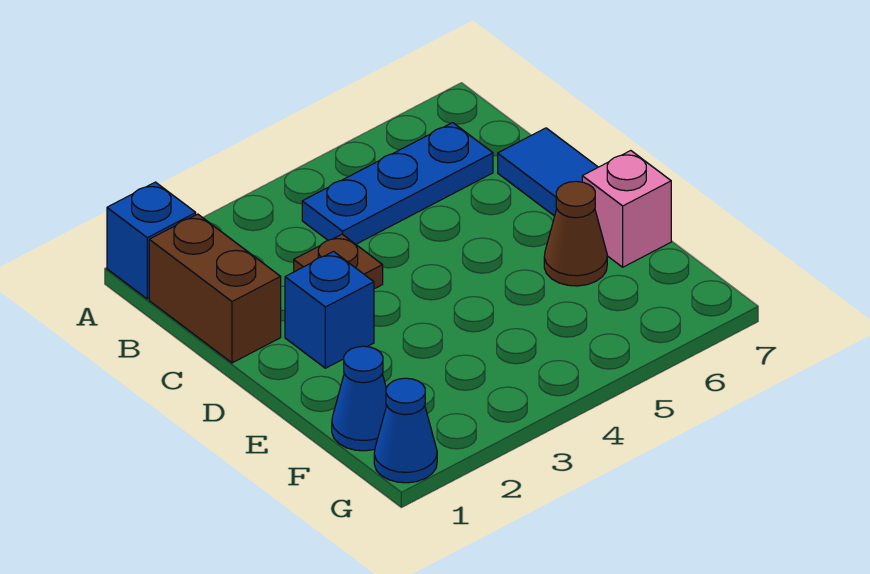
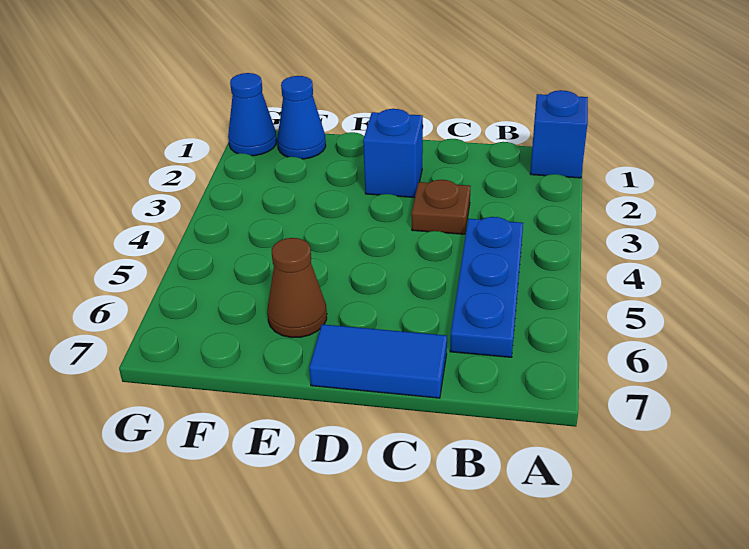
brown 1x2 brick [149,214,281,363] -> none
pink 1x1 brick [582,151,671,267] -> none

